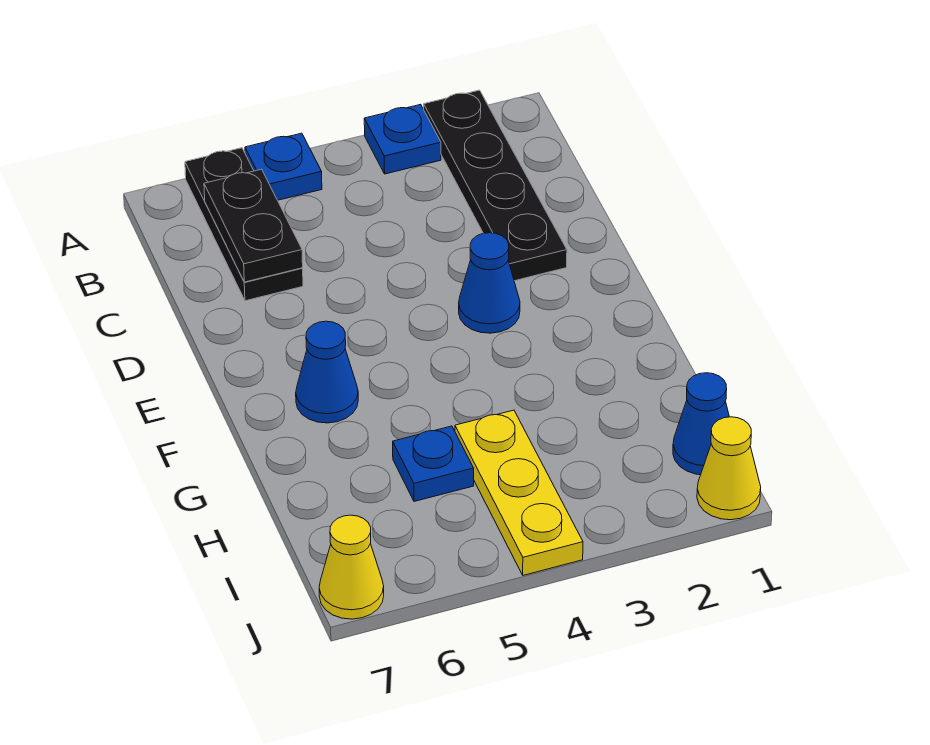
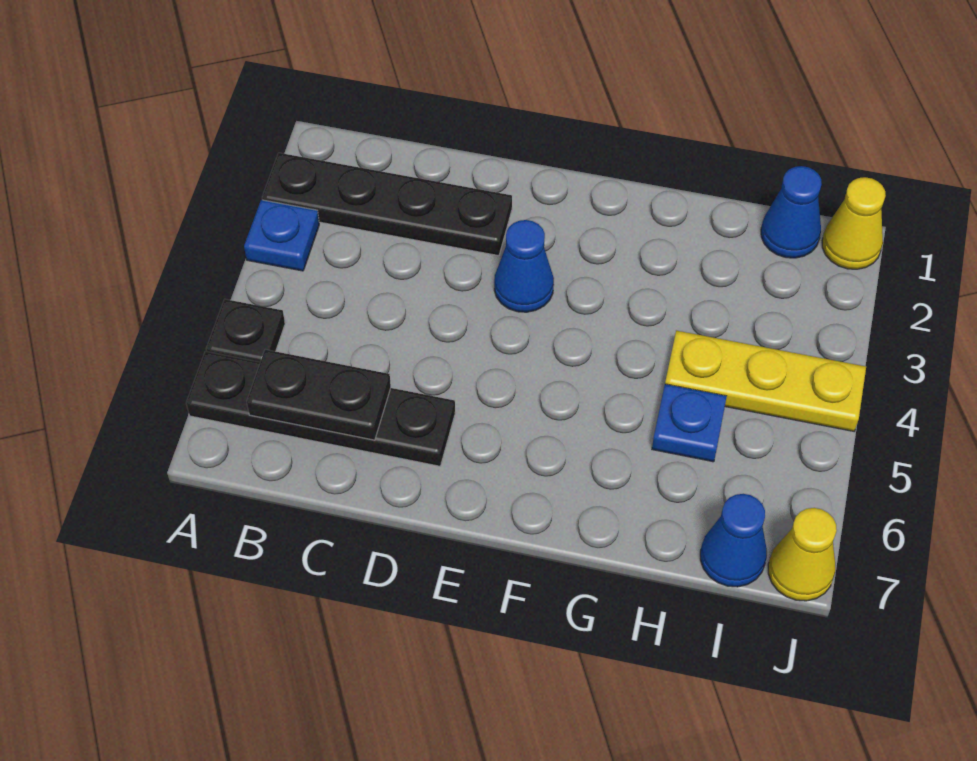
blue 1x1 plate [245,133,322,200] -> black 1x1 plate [206,299,285,362]
black 1x3 plate [185,148,303,301] -> black 1x4 plate [186,351,455,466]
blue 1x1 cone [296,321,358,423] -> blue 1x1 cone moved to [700,494,767,587]

